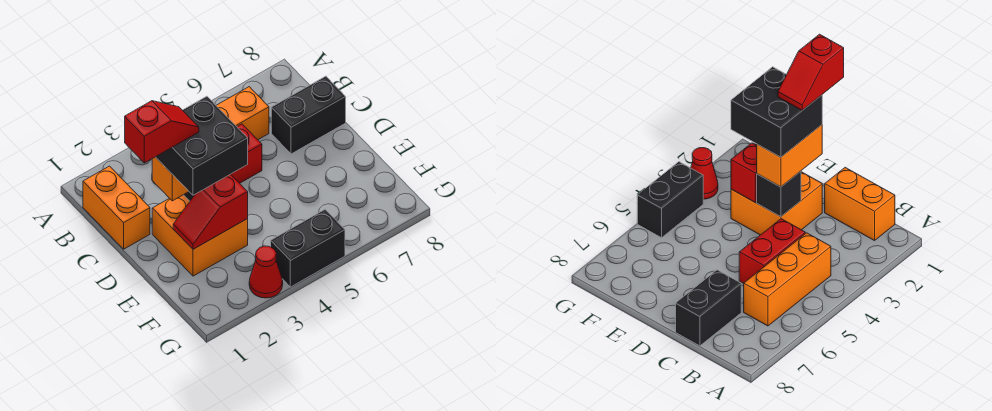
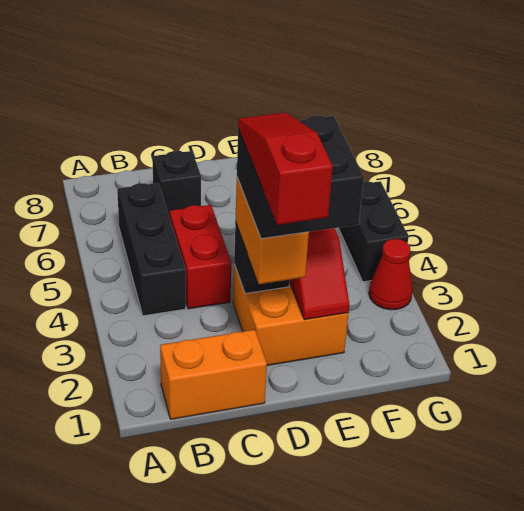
orange 1x3 brick [216,87,269,140] -> black 1x3 brick [117,183,186,316]
black 1x2 brick [271,76,346,154] -> black 1x1 brick [152,151,201,217]
red 1x2 slope [125,101,199,163] -> red 1x3 slope [238,113,333,225]

